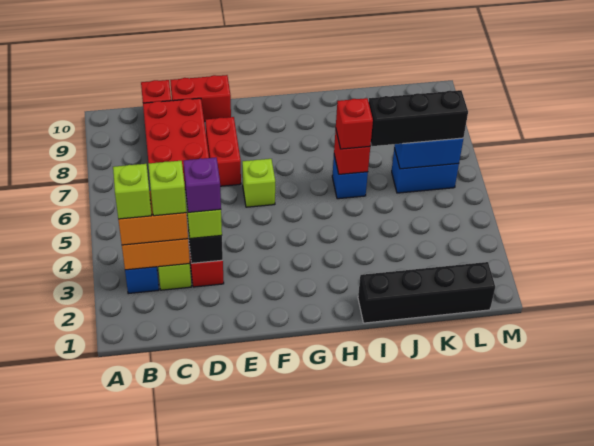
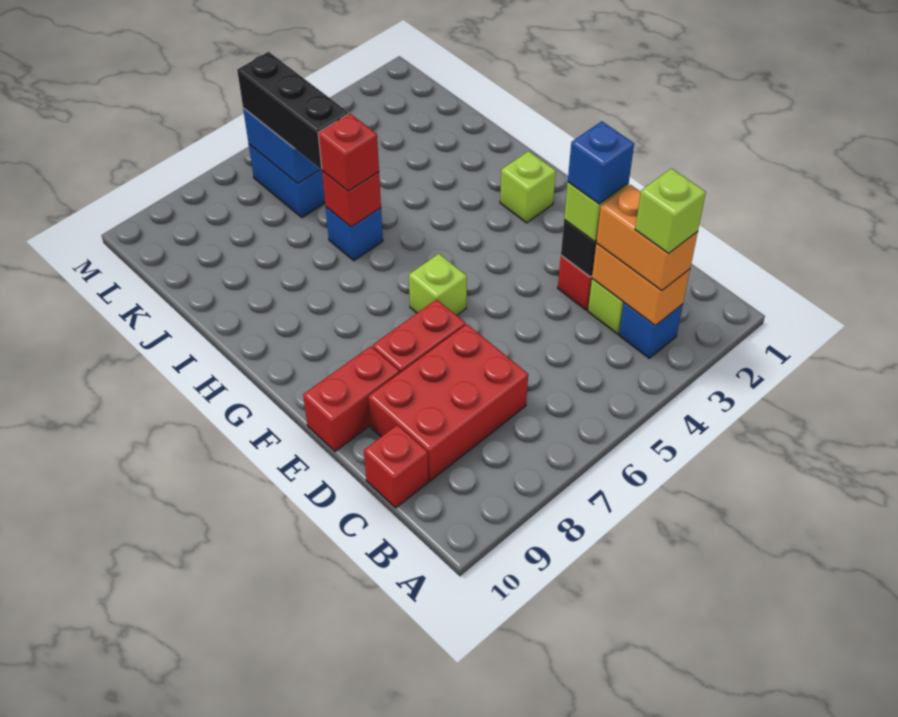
lime 1x1 brick [148,161,186,216] -> lime 1x1 brick moved to [500,151,556,223]
purple 1x1 brick [184,157,221,212] -> blue 1x1 brick [568,121,634,204]
red 1x2 brick [170,75,231,122] -> red 1x2 brick turned to [303,346,400,451]
black 1x4 brick [358,262,495,323] -> none

